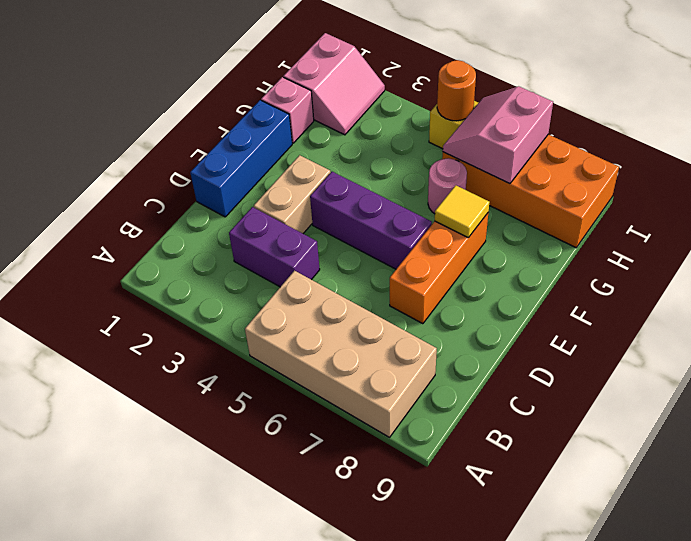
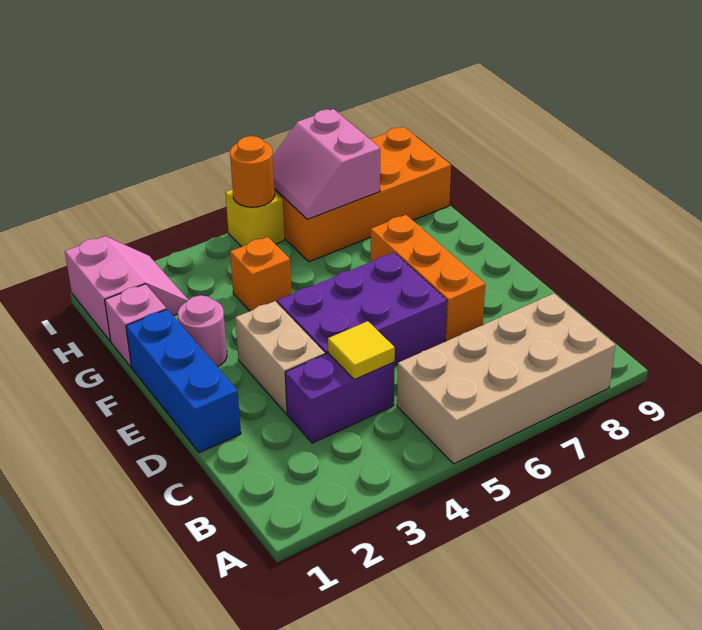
purple 1x3 brick [310,172,432,269] -> purple 2x3 brick [277,253,447,366]
yellow 1x1 tile [435,185,490,238] -> yellow 1x1 tile moved to [328,321,395,380]
none -> orange 1x1 brick [230,237,292,311]
pink 1x1 round brick [428,158,467,214] -> pink 1x1 round brick moved to [178,295,227,367]

